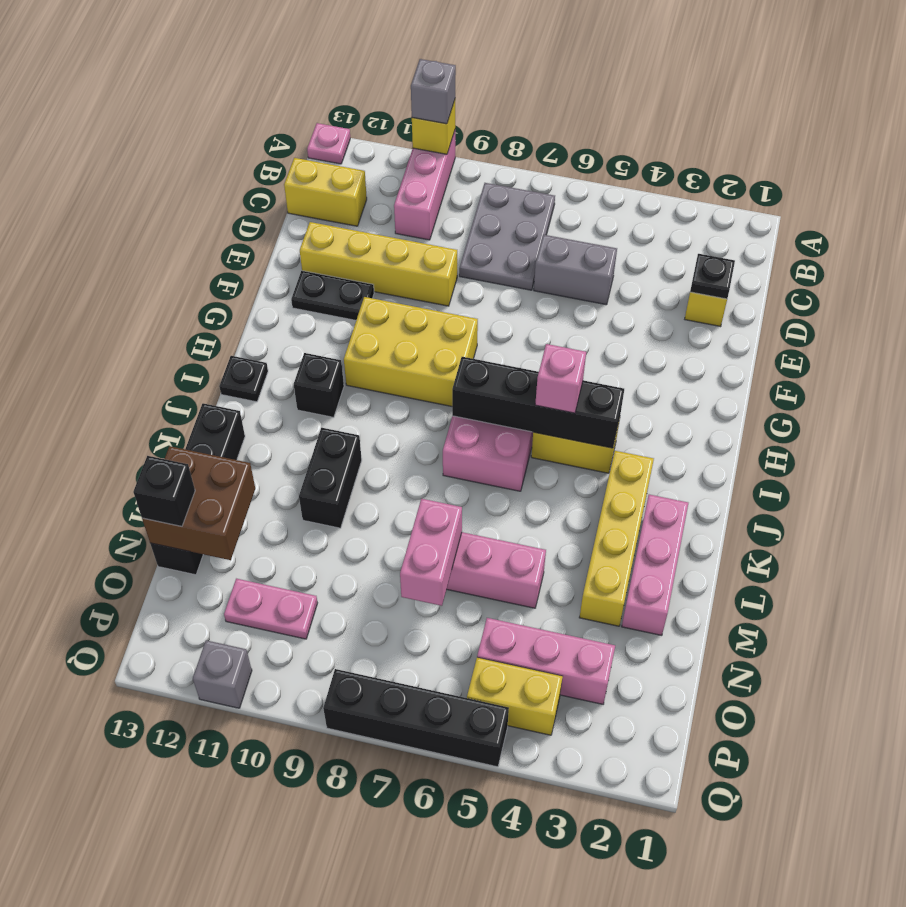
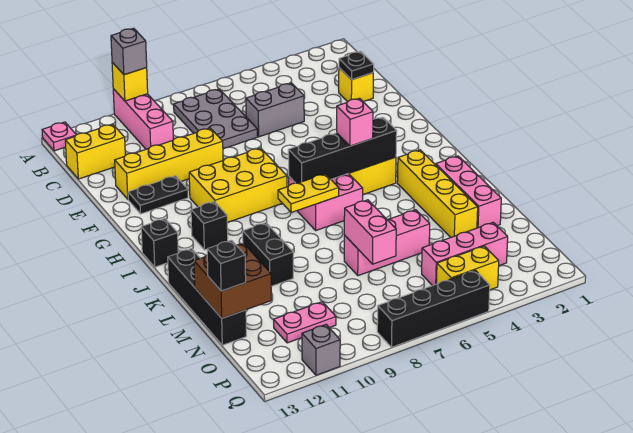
black 1x1 plate [219,356,268,402] -> black 1x1 brick [141,219,178,267]
none -> yellow 1x2 plate [278,174,339,212]

